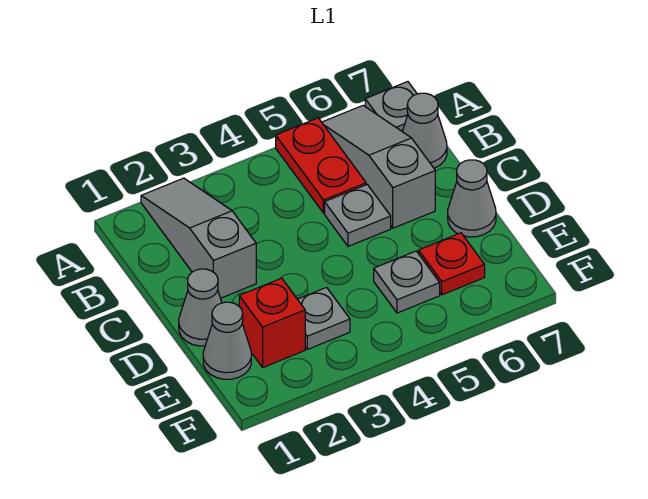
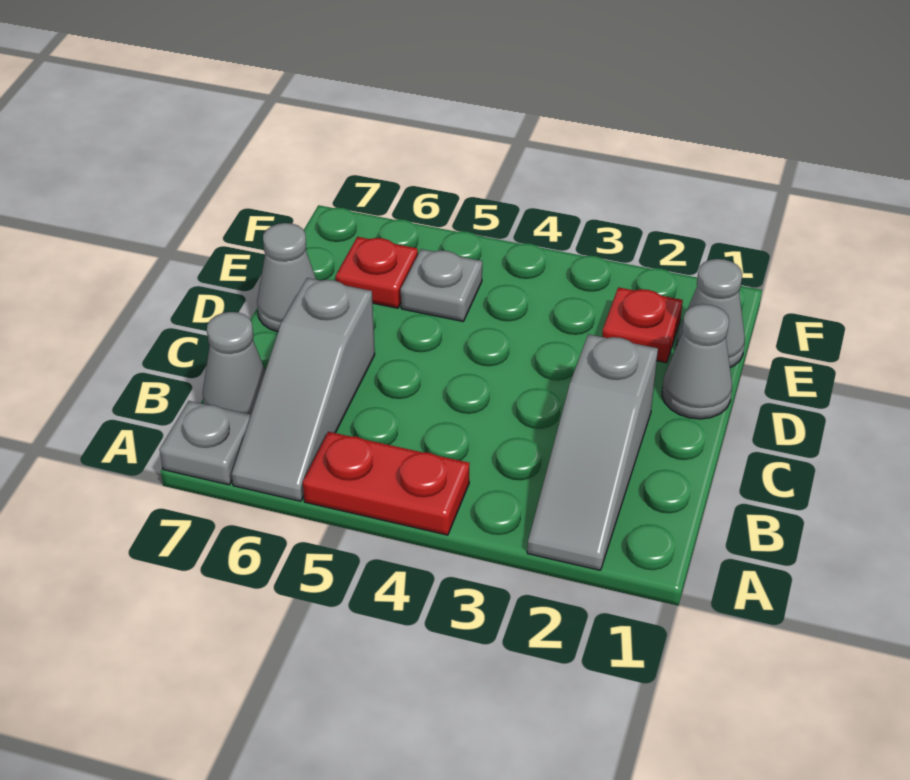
red 1x2 plate [276,118,366,213] -> red 1x2 plate turned to [303,432,470,535]
grey 1x1 plate [325,185,391,246] -> none
red 1x1 brick [239,278,305,367] -> red 1x1 plate [602,287,683,363]
grey 1x1 plate [298,288,350,349] -> none

